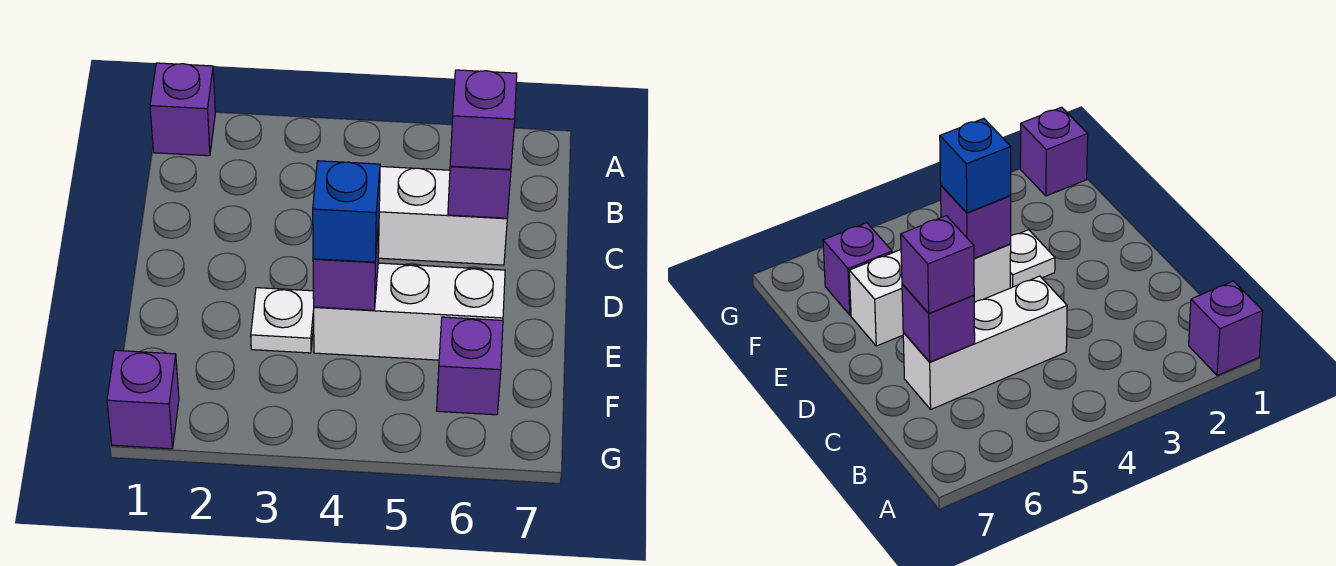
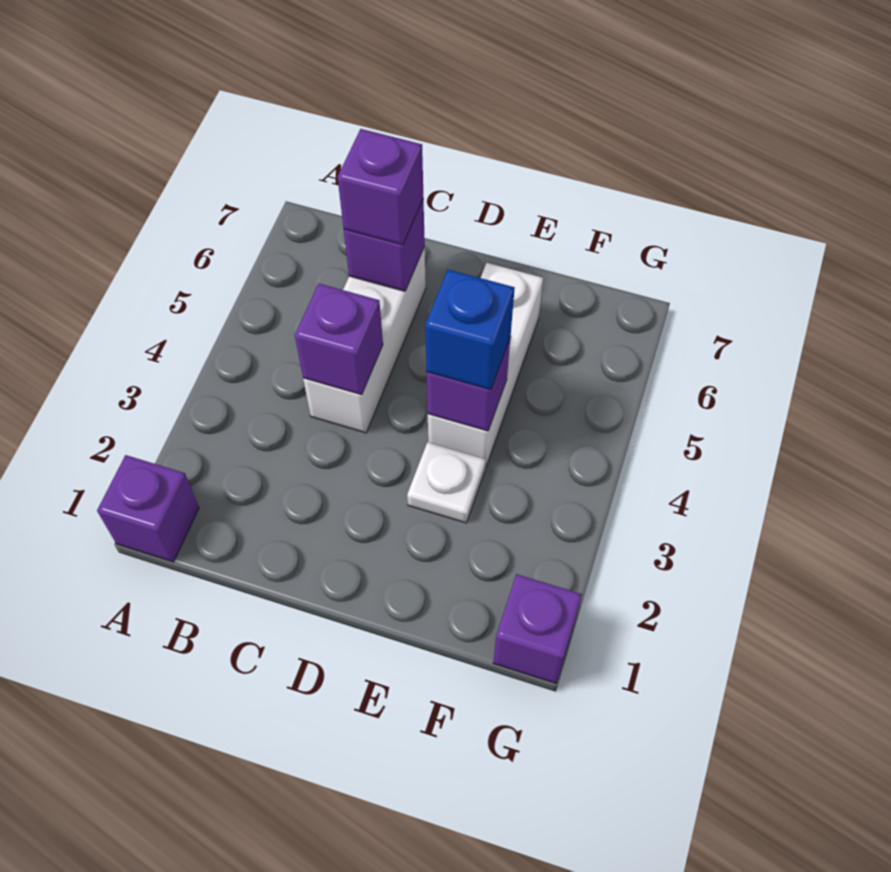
purple 1x1 brick [437,317,503,415] -> purple 1x1 brick moved to [295,284,383,395]

